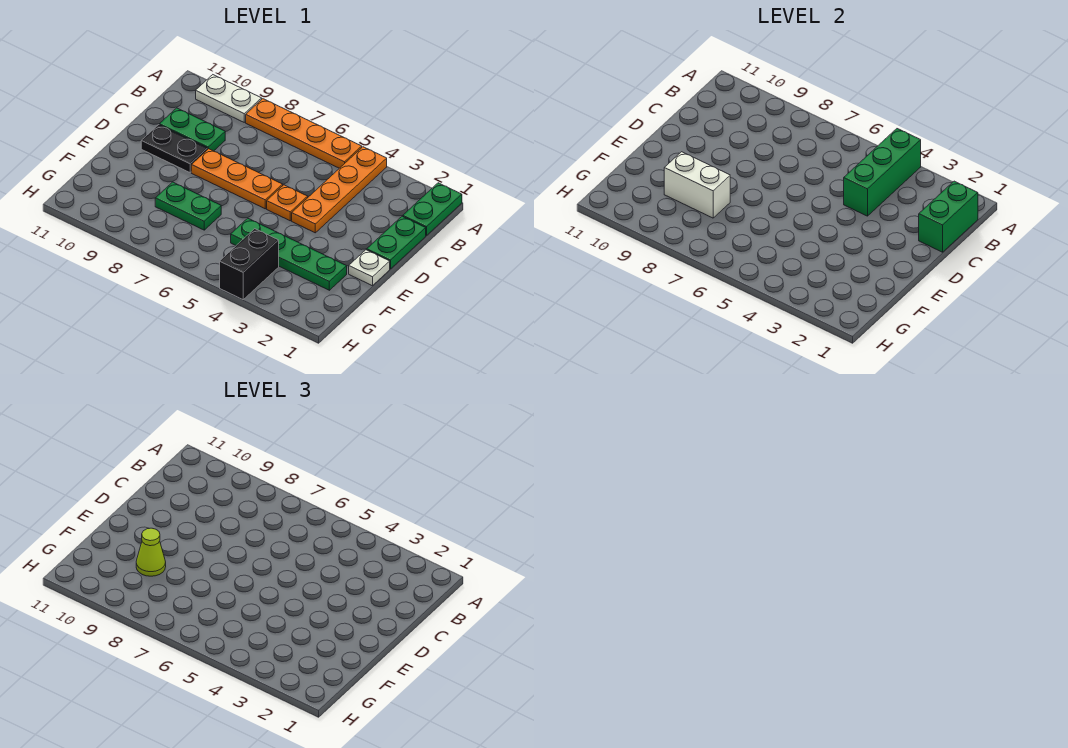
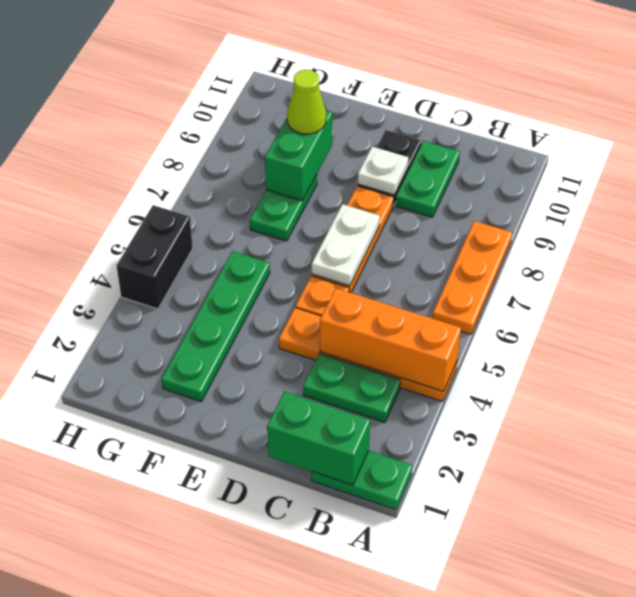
green 1x3 brick [844,129,921,216] -> orange 1x3 brick [320,288,461,391]
orange 1x4 plate [246,99,362,168] -> orange 1x3 plate [433,221,512,334]
white 1x2 plate [196,75,262,122] -> white 1x2 plate moved to [312,204,380,286]
green 1x2 plate [367,216,426,269] -> green 1x2 plate moved to [303,353,400,422]
white 1x1 plate [349,250,390,286] -> white 1x1 plate moved to [358,147,408,195]
white 1x2 brick [664,152,730,218] -> green 1x2 brick [265,110,332,201]
black 1x2 brick [220,229,279,299] -> black 1x2 brick turned to [117,205,193,309]

